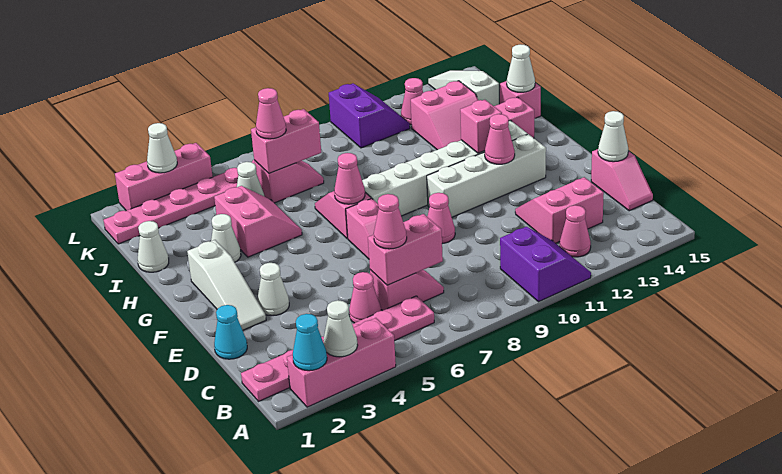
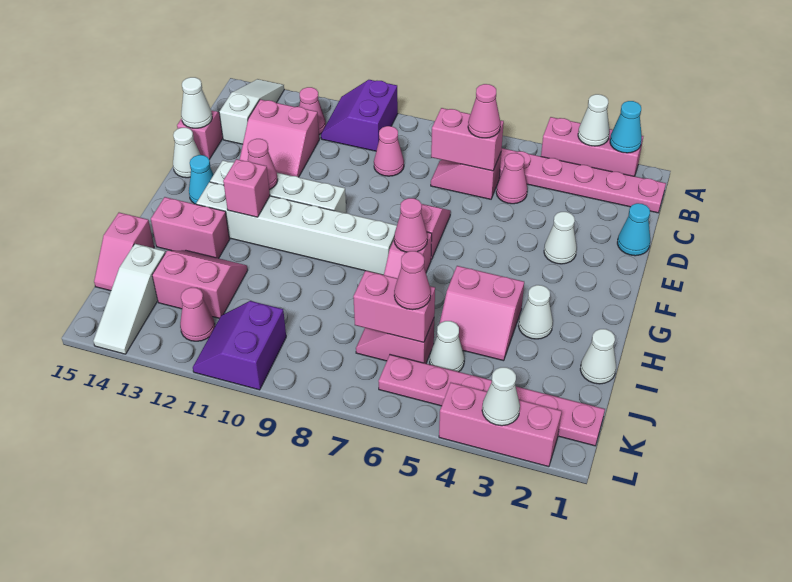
white 1x3 slope [187,240,266,330] -> white 1x3 slope moved to [219,79,284,144]
pink 1x1 cone [427,193,455,244] -> pink 1x1 cone moved to [374,126,404,176]
none -> cyan 1x1 cone [189,155,214,204]
pink 2x2 slope [214,186,302,257] -> pink 2x2 slope turned to [439,266,524,361]
white 1x1 cone [507,44,535,92] -> white 1x1 cone moved to [173,128,201,178]

